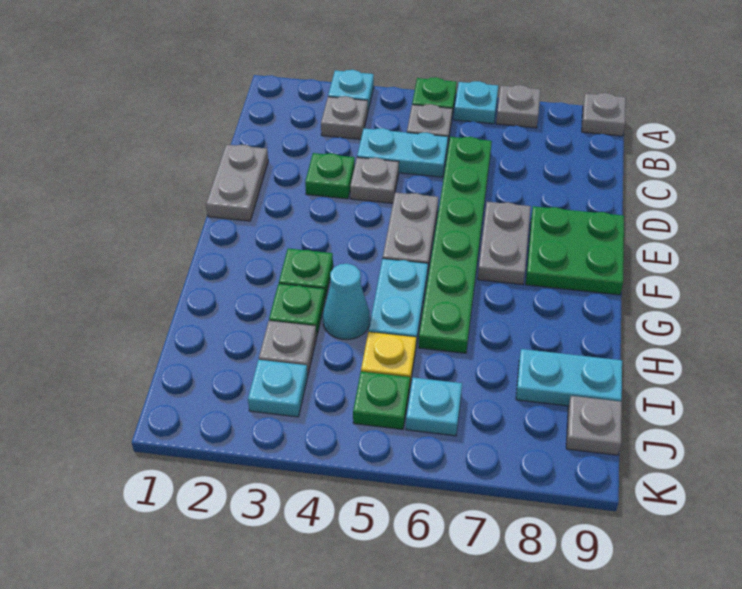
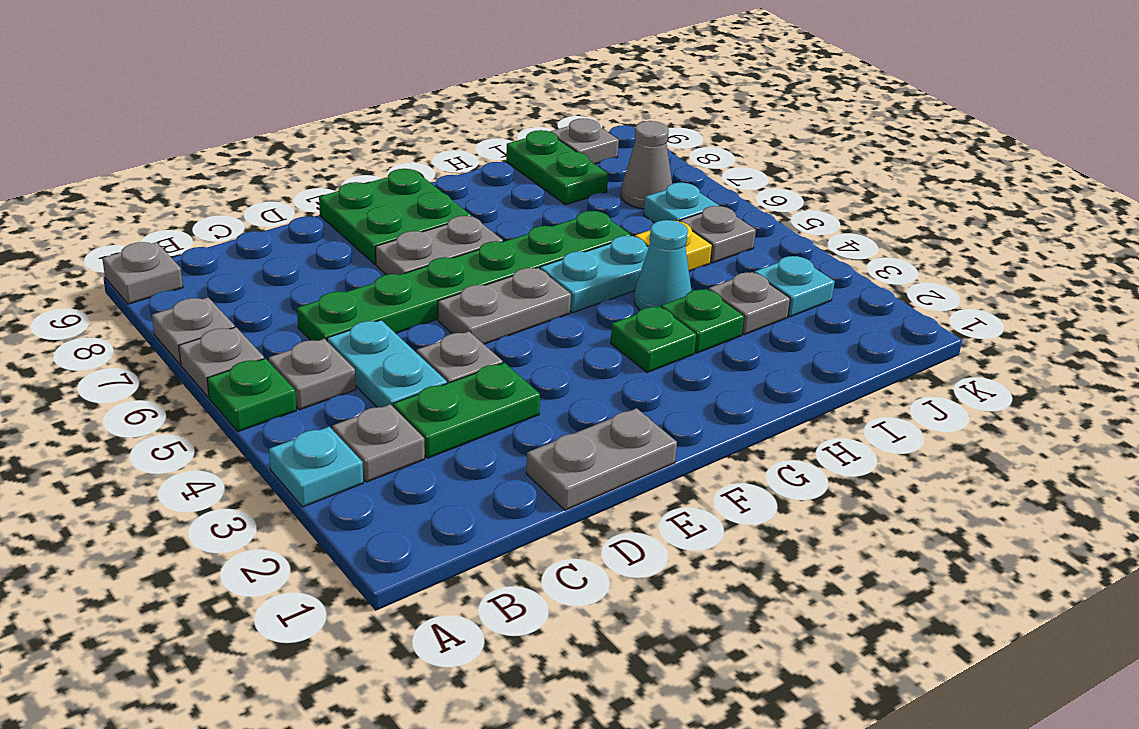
cyan 1x1 plate [454,81,498,124] -> grey 1x1 plate [179,327,264,397]
green 1x1 plate [305,153,355,199] -> green 1x2 plate [393,363,540,458]
cyan 1x2 plate [516,349,622,406] -> green 1x2 plate [506,130,608,205]
green 1x1 plate [353,372,410,429] -> grey 1x1 plate [680,206,756,263]
none -> grey 1x1 cone [621,121,672,209]

